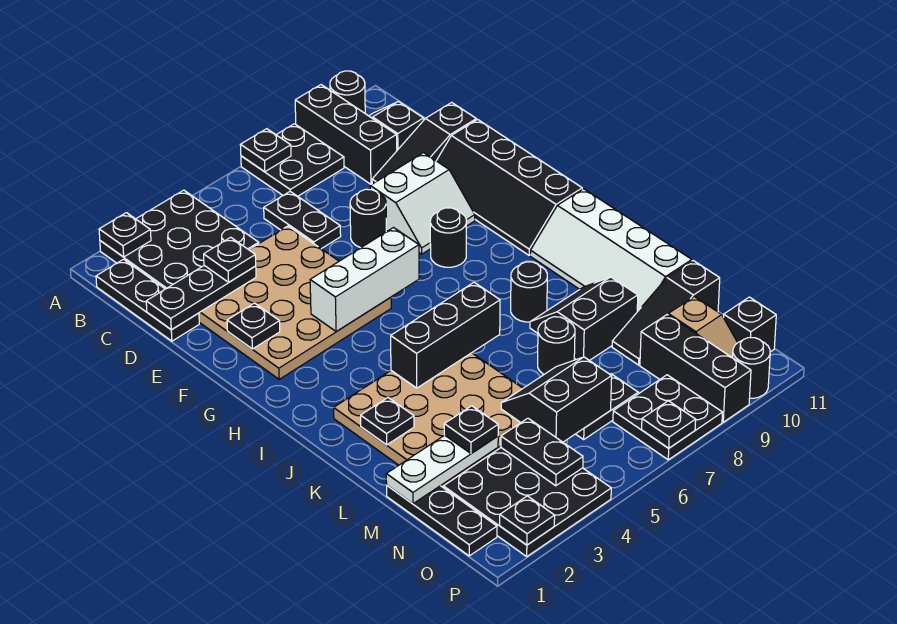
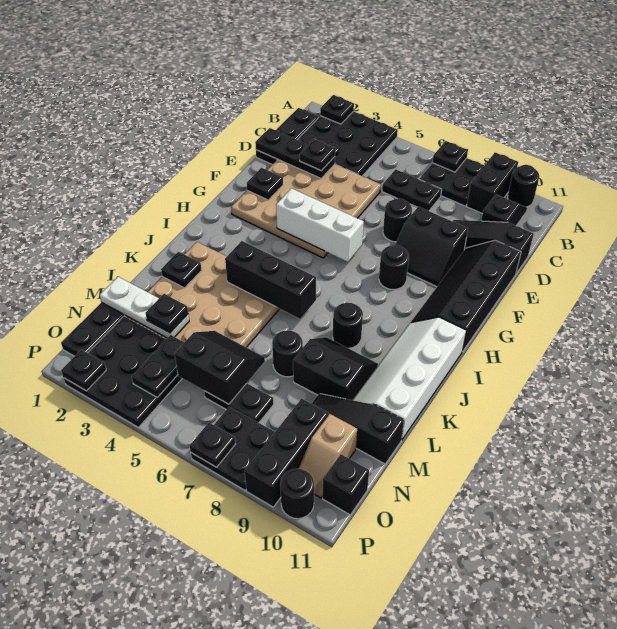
black 1x3 brick [295,85,397,184] -> black 1x2 brick [467,152,518,214]
black 1x2 plate [264,192,341,249] -> black 1x2 plate turned to [382,169,442,211]
white 2x2 slope [370,153,475,254] -> black 2x2 slope [395,207,468,287]

